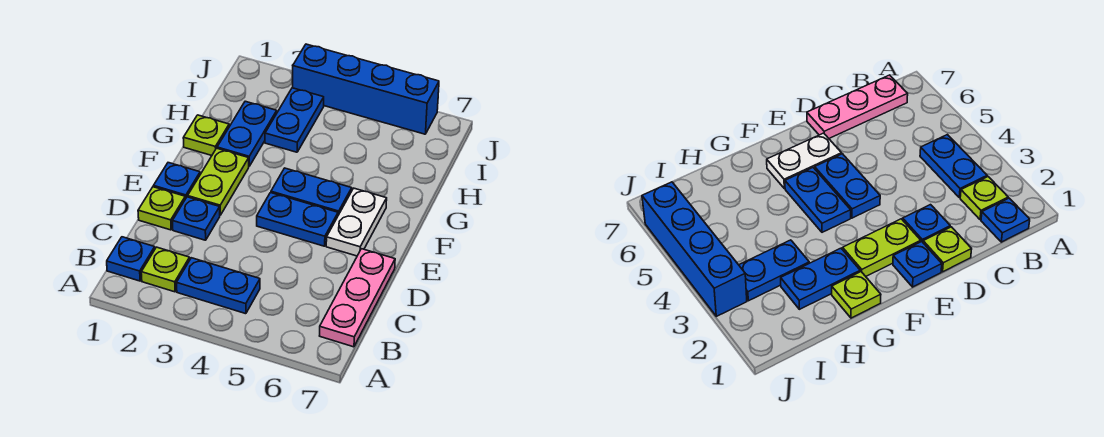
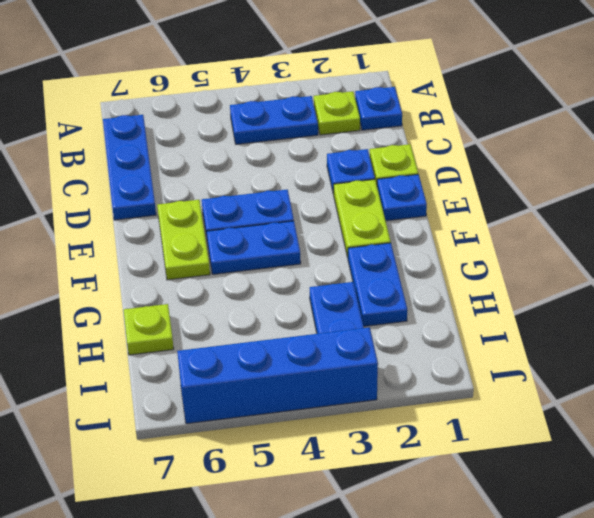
pink 1x3 plate [320,249,395,347] -> blue 1x3 plate [103,115,156,220]
white 1x2 plate [326,188,387,256] -> lime 1x2 plate [157,200,210,280]
lime 1x1 plate [183,115,229,155] -> lime 1x1 plate moved to [124,304,174,355]

